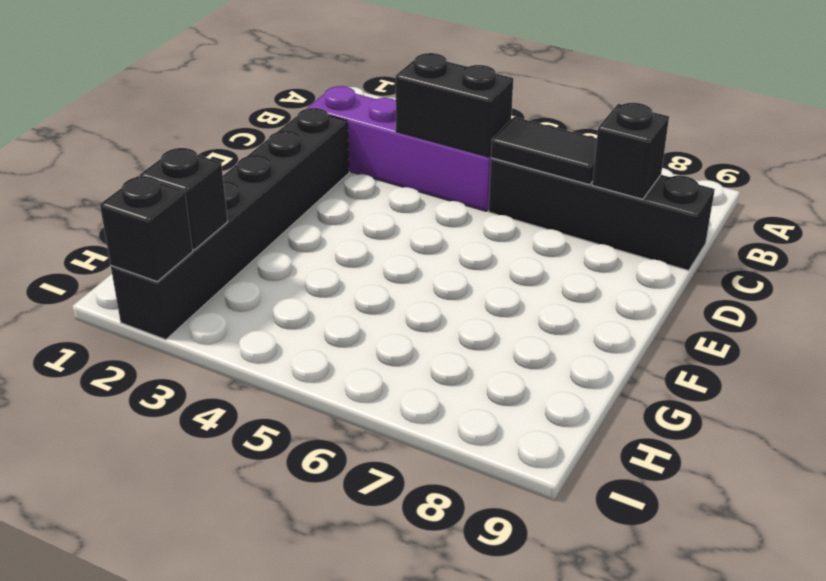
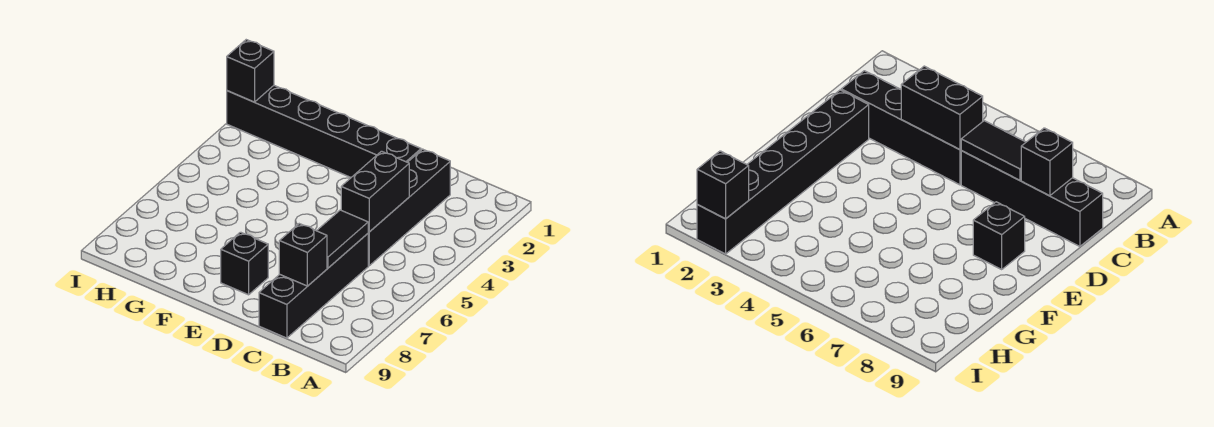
purple 1x4 brick [307,86,491,211] -> black 1x4 brick [368,149,451,266]
black 1x1 brick [140,148,228,250] -> black 1x1 brick moved to [221,232,268,295]

